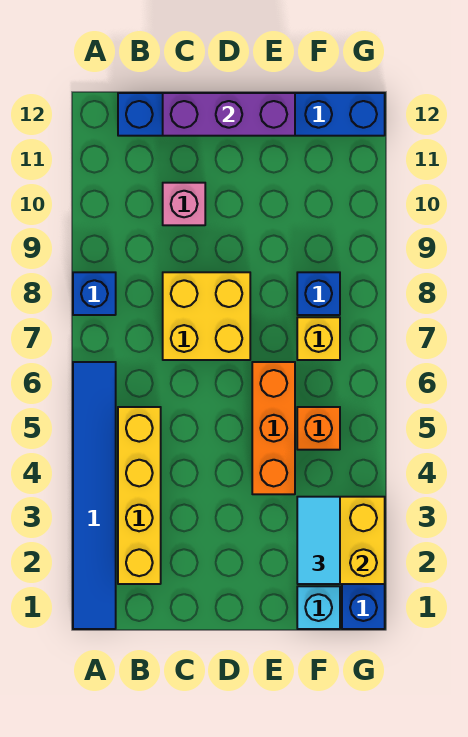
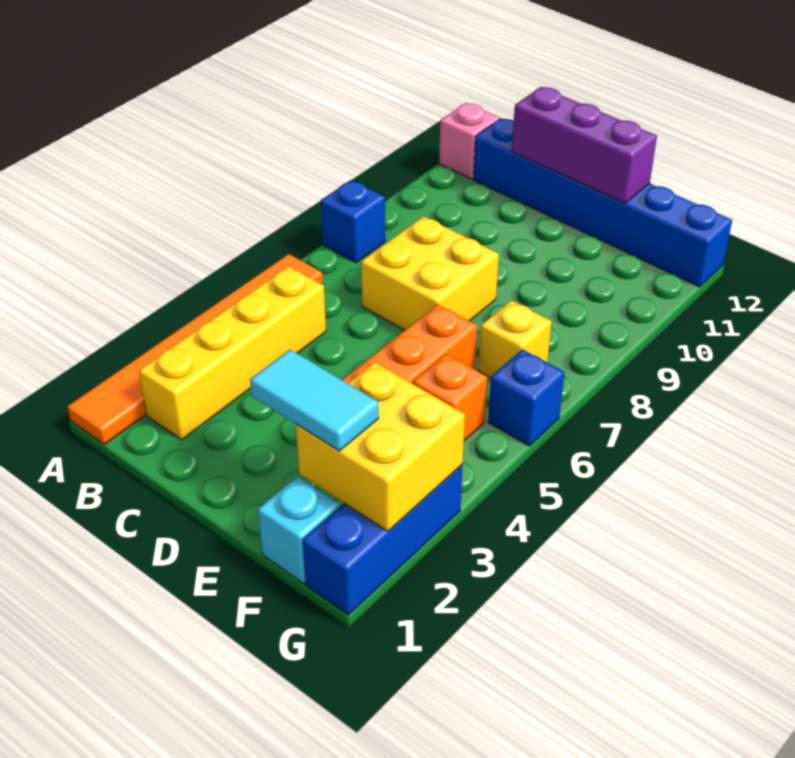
blue 1x6 tile [73,362,116,629] -> orange 1x6 tile [67,254,323,444]
pink 1x1 brick [163,183,205,225] -> pink 1x1 brick moved to [439,103,499,179]
cyan 1x2 tile [297,497,340,584] -> cyan 1x2 tile turned to [250,350,379,451]
blue 1x1 brick [297,272,340,315] -> blue 1x1 brick moved to [488,349,565,446]

